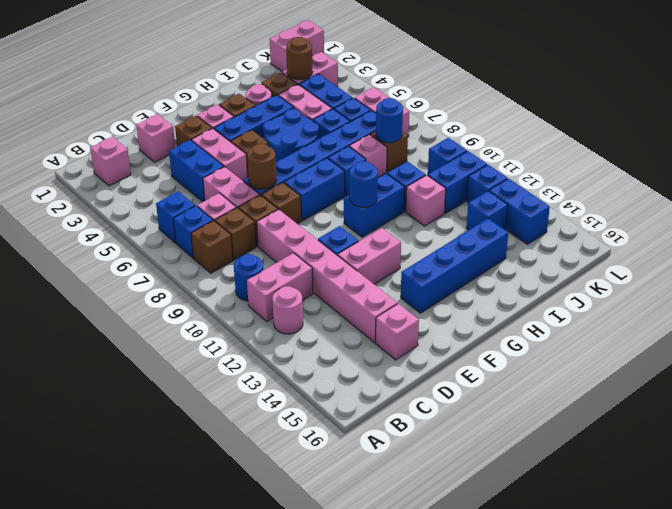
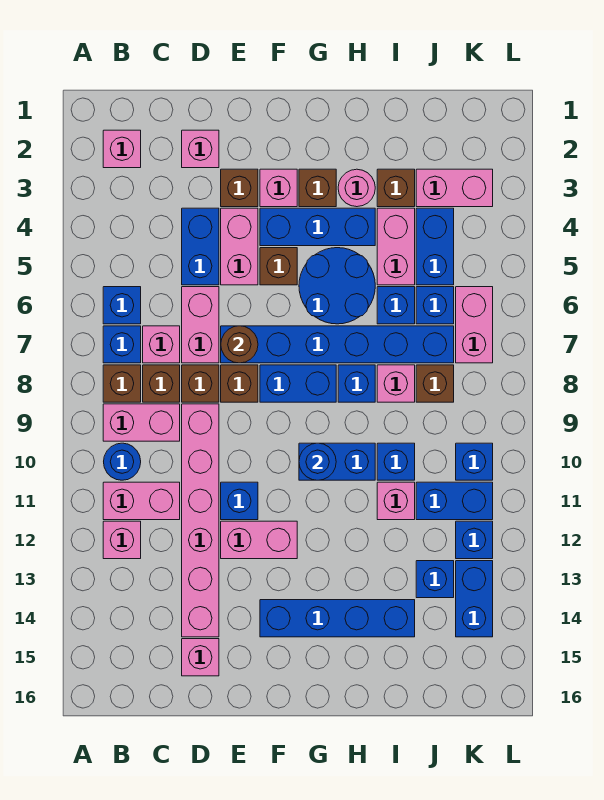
pink 1x1 round brick [272,286,303,334] -> pink 1x1 brick [103,521,141,559]
brown 1x1 round brick [286,37,312,80] -> none
blue 1x1 round brick [376,98,403,143] -> none
pink 1x2 brick [270,20,324,72] -> pink 1x2 brick moved to [103,404,180,441]

